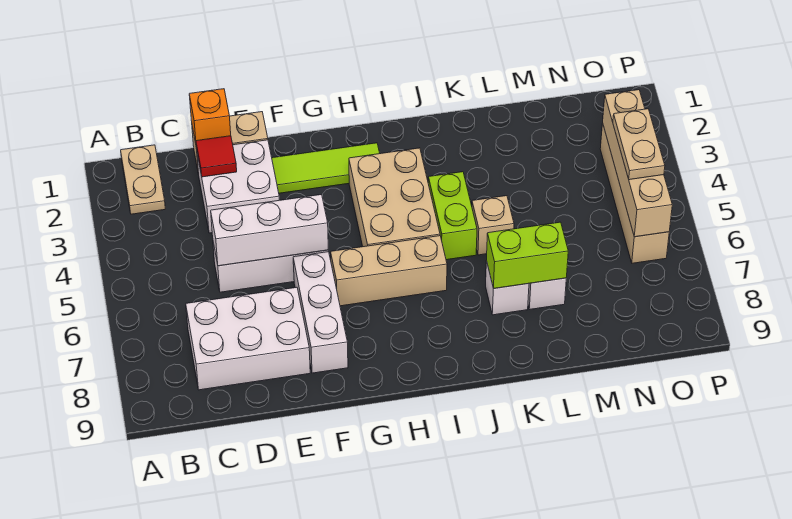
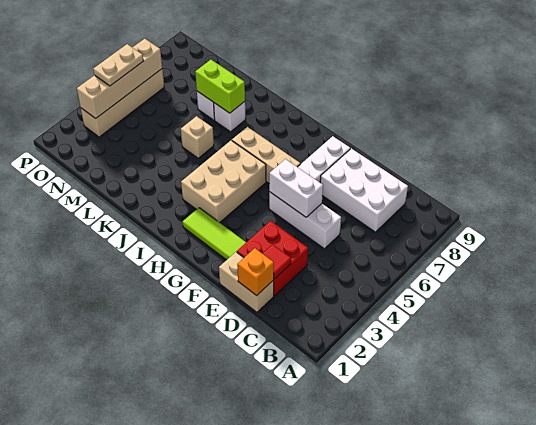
tan 1x2 plate [121,145,165,214] -> none
white 2x2 brick [197,140,279,233] -> red 2x2 brick [237,221,308,296]
white 1x3 brick [211,195,328,266] -> white 1x2 brick [269,159,323,217]
lime 1x2 brick [428,172,477,260] -> none

